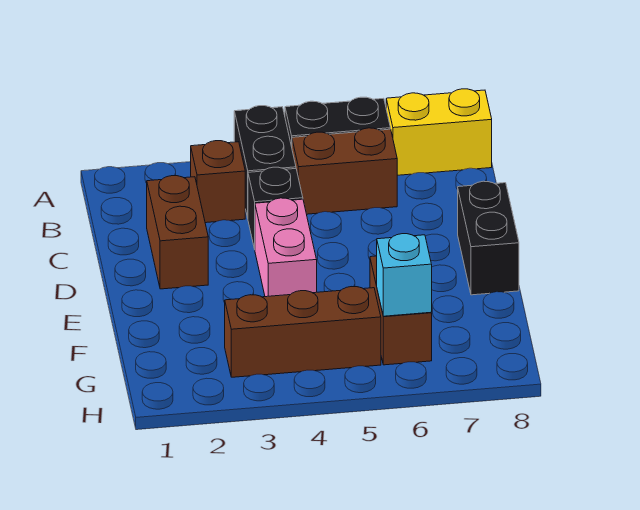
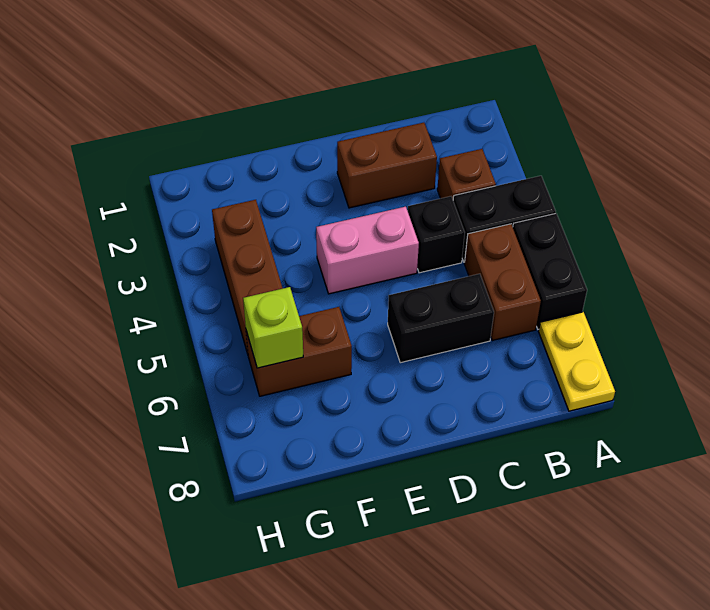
yellow 1x2 brick [386,89,492,175] -> yellow 1x2 plate [539,312,615,411]
black 1x2 brick [458,181,519,295] -> black 1x2 brick moved to [388,274,494,363]
cyan 1x1 brick [377,234,432,316] -> lime 1x1 brick [243,287,303,368]

